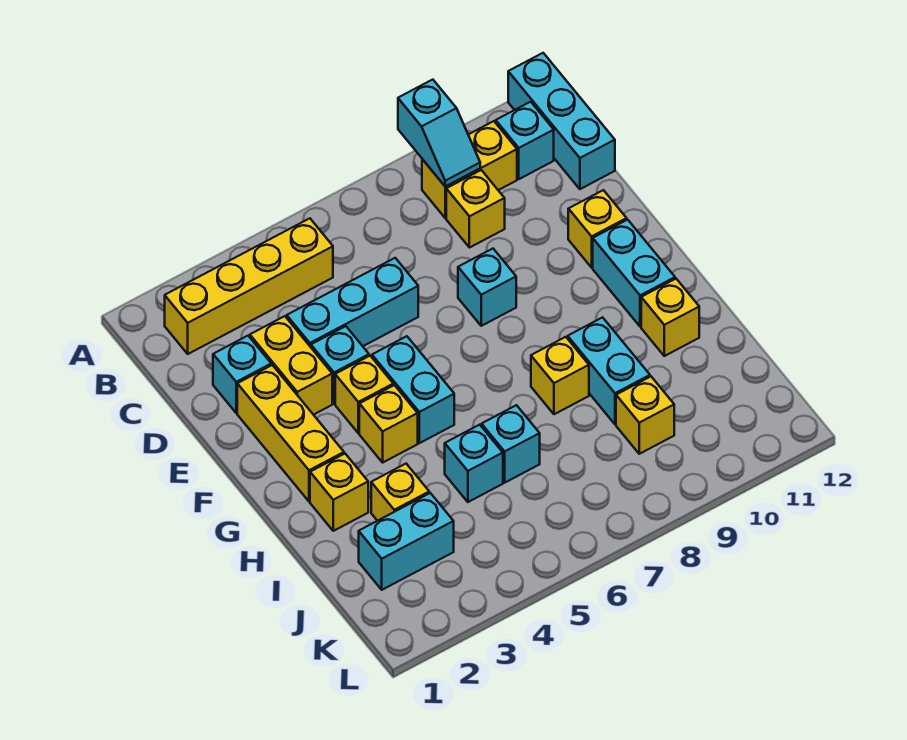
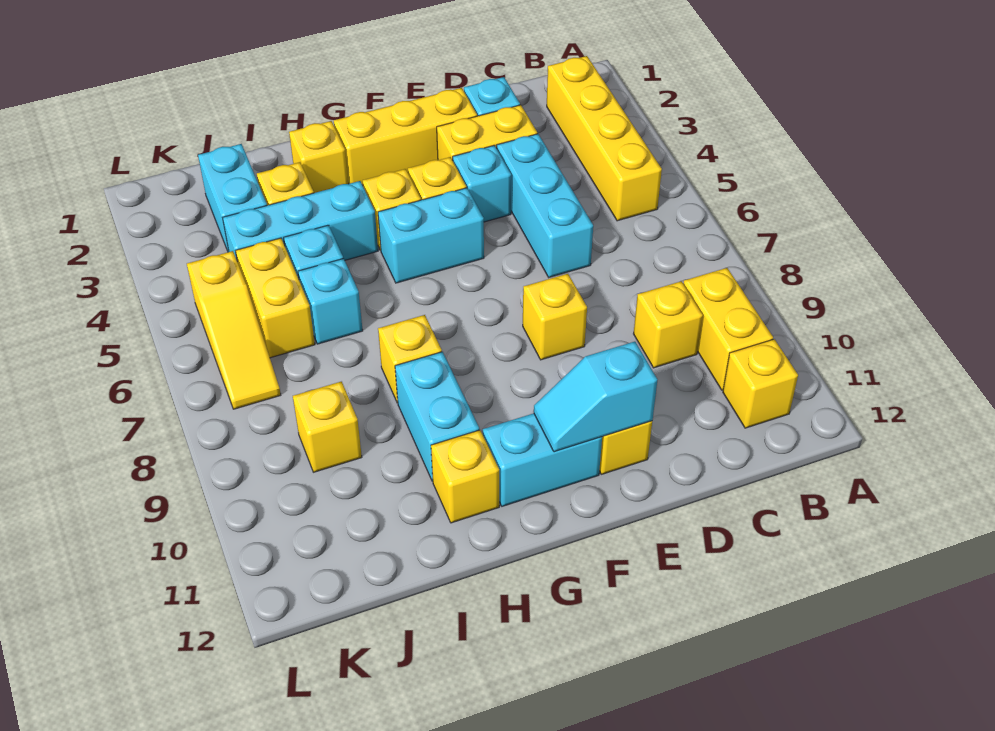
cyan 1x2 slope [398,80,480,187] -> cyan 1x2 slope moved to [534,342,657,452]
cyan 1x3 brick [508,53,615,189] -> cyan 1x3 brick moved to [223,181,378,260]
cyan 1x1 brick [496,102,554,179] -> yellow 1x1 brick [723,339,798,428]
cyan 1x1 brick [458,249,516,326] -> yellow 1x1 brick [523,274,587,360]
cyan 1x2 brick [568,317,650,424] -> cyan 1x2 brick turned to [395,352,479,481]
none -> yellow 1x2 brick [236,238,315,358]
none -> yellow 1x3 slope [187,251,281,409]

